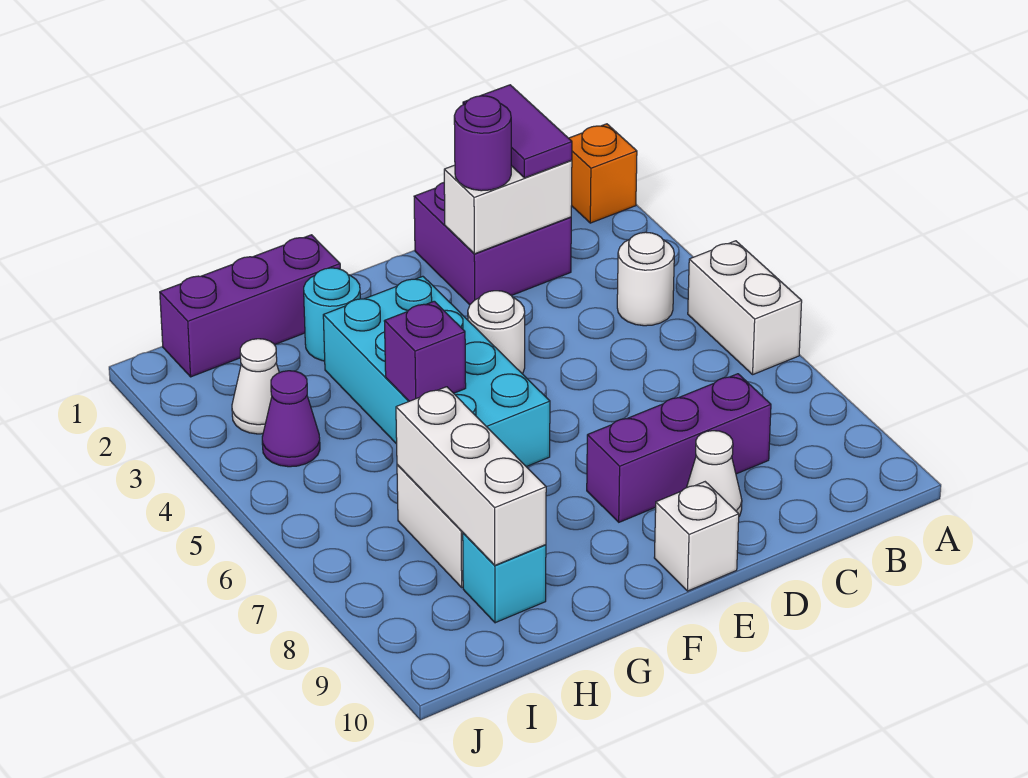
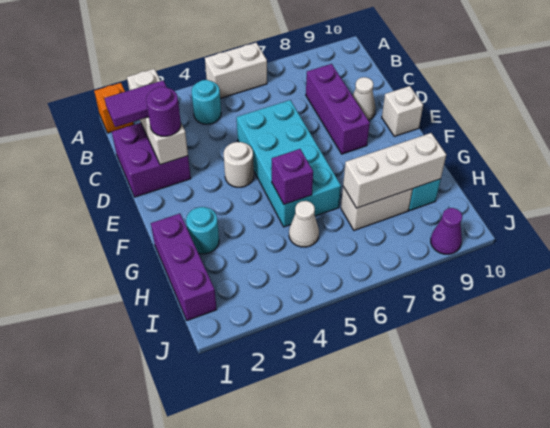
white 1x1 round brick [617,232,674,326] -> cyan 1x1 round brick [192,80,221,124]
white 1x2 brick [444,160,572,254] -> white 1x3 brick [127,69,188,165]
cyan 2x4 brick [323,276,550,467] -> cyan 2x4 brick turned to [237,100,341,227]
white 1x1 cone [232,339,279,434] -> white 1x1 cone moved to [289,201,319,247]
purple 1x1 cone [262,371,320,467] -> purple 1x1 cone moved to [431,208,462,254]

